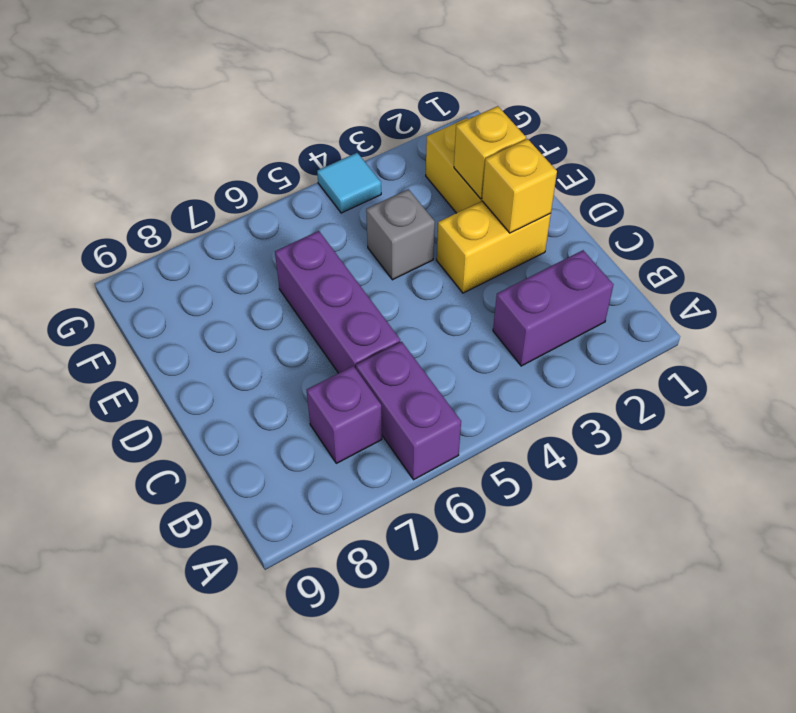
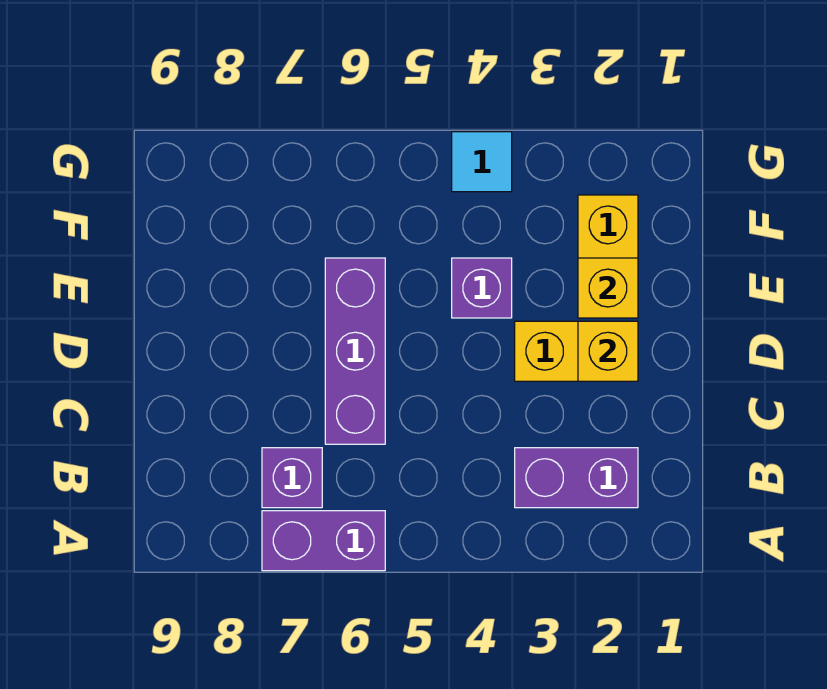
purple 1x2 brick [356,342,461,480] -> purple 1x2 brick turned to [262,511,385,571]
grey 1x1 brick [366,189,435,280] -> purple 1x1 brick [452,258,512,318]

